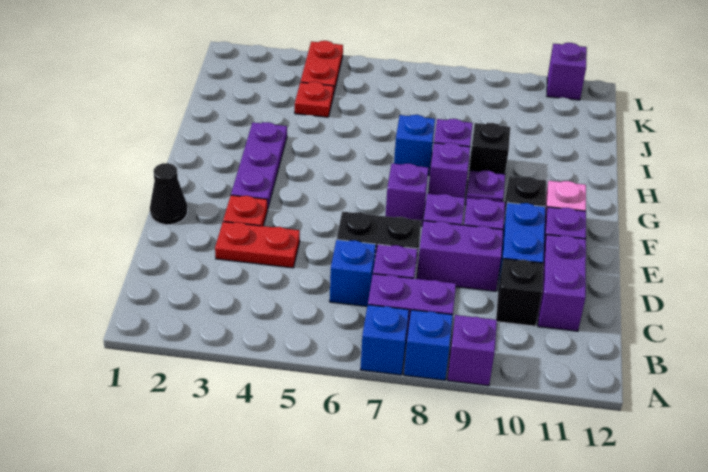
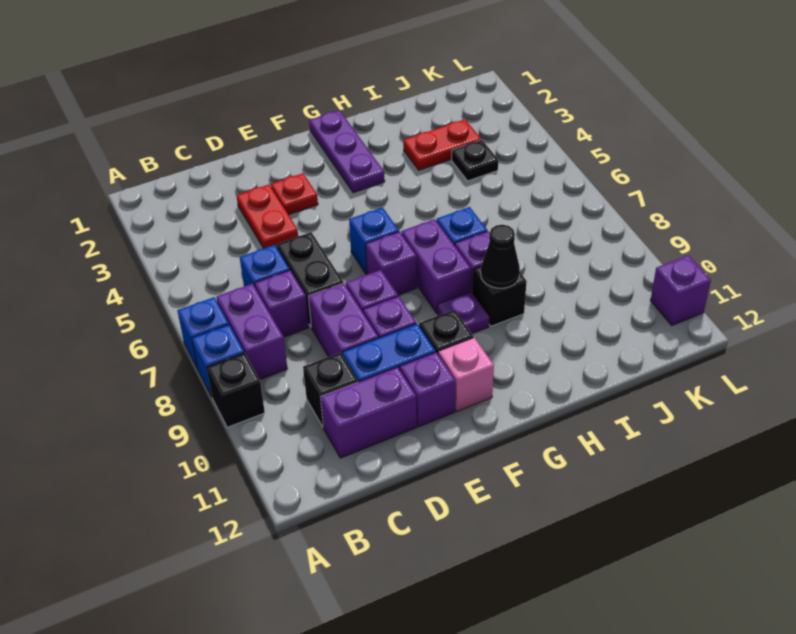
purple 1x1 brick [448,315,497,386] -> black 1x1 brick [207,353,265,427]
black 1x1 cone [150,163,188,225] -> black 1x1 cone moved to [481,225,520,288]
purple 1x3 plate [231,122,287,209] -> purple 1x3 plate turned to [309,110,385,193]
none -> blue 1x1 brick [349,208,399,275]
purple 1x1 brick [428,143,470,198] -> purple 1x2 brick [401,219,471,313]
red 1x1 plate [295,82,334,117] -> black 1x1 plate [452,140,498,181]
red 1x2 plate [301,41,343,94] -> red 1x2 plate moved to [403,119,481,170]

